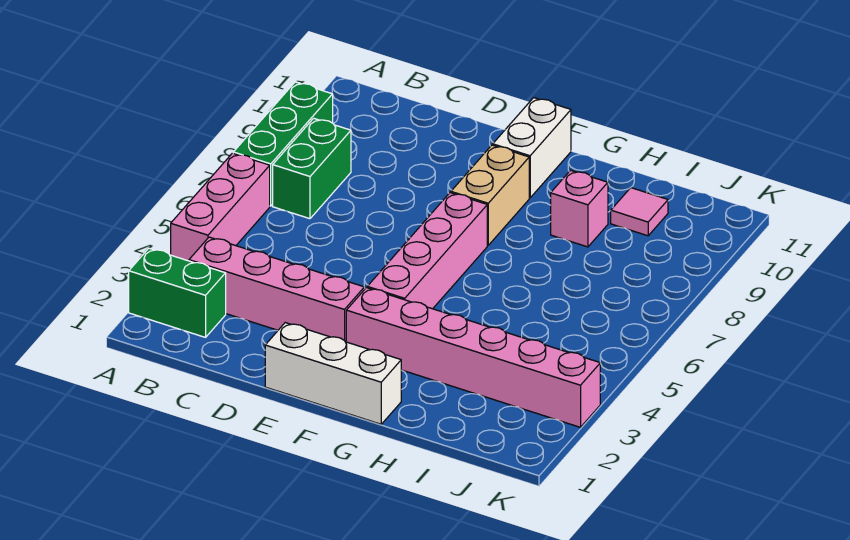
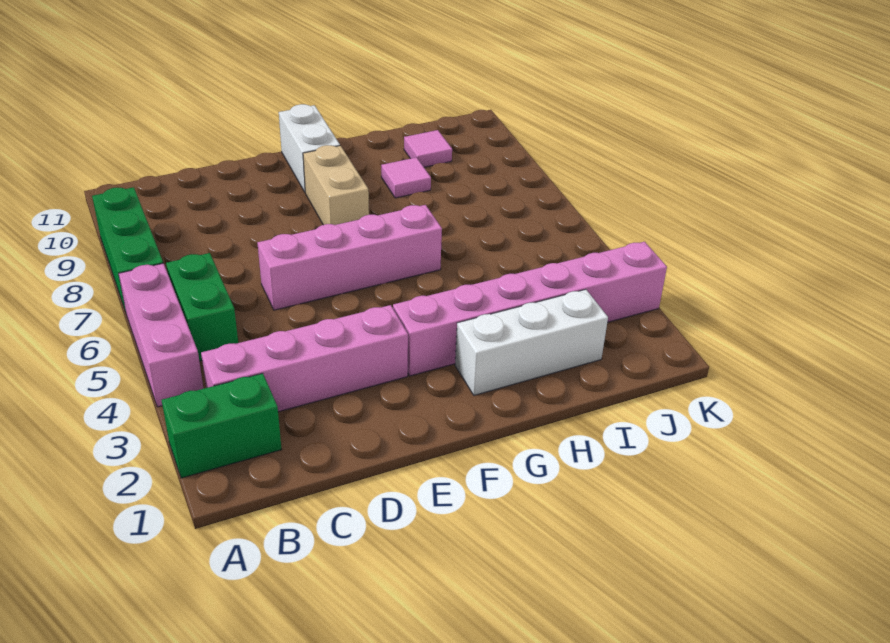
green 1x2 brick [273,118,351,219] -> green 1x2 brick moved to [166,253,238,361]
white 1x3 brick [265,323,401,424] -> white 1x3 brick moved to [455,289,608,395]
pink 1x4 brick [367,193,487,309] -> pink 1x4 brick turned to [257,205,442,310]
pink 1x1 brick [551,170,608,247] -> pink 1x1 tile [381,157,431,198]

